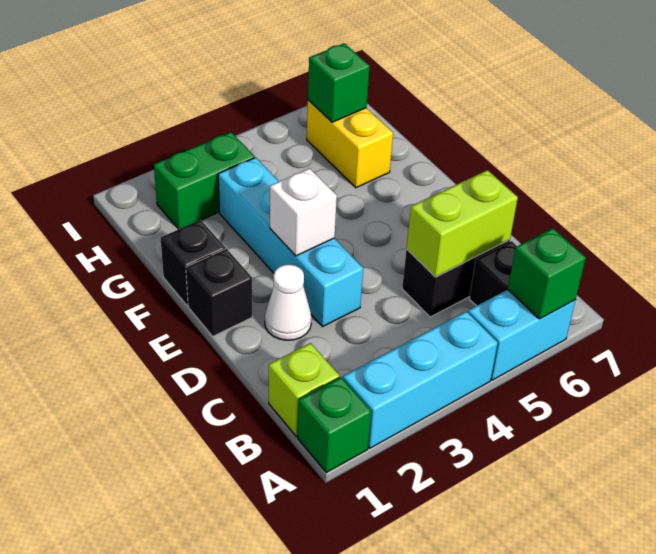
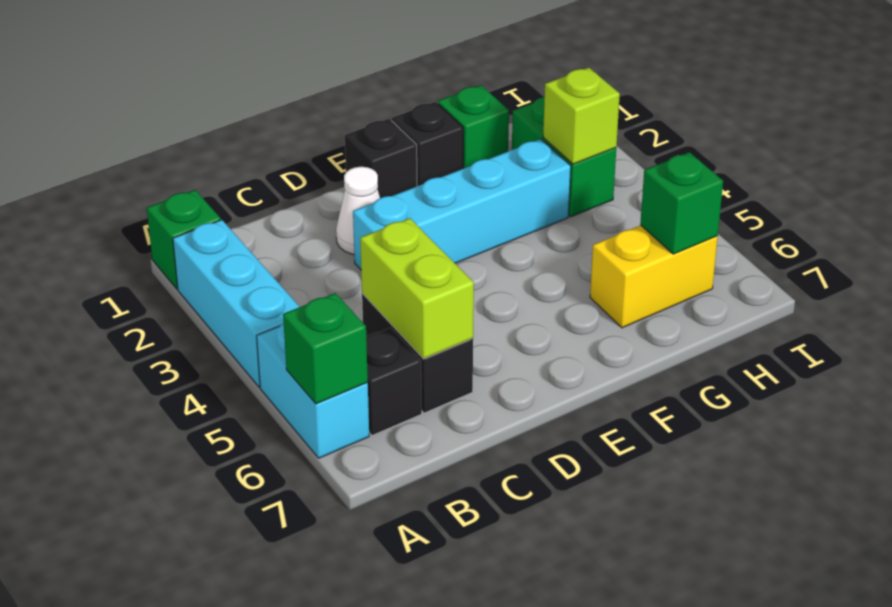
lime 1x1 brick [269,343,340,436] -> lime 1x1 brick moved to [543,68,620,164]
white 1x1 brick [270,168,337,256] -> none
none -> green 1x1 brick [438,85,509,169]

